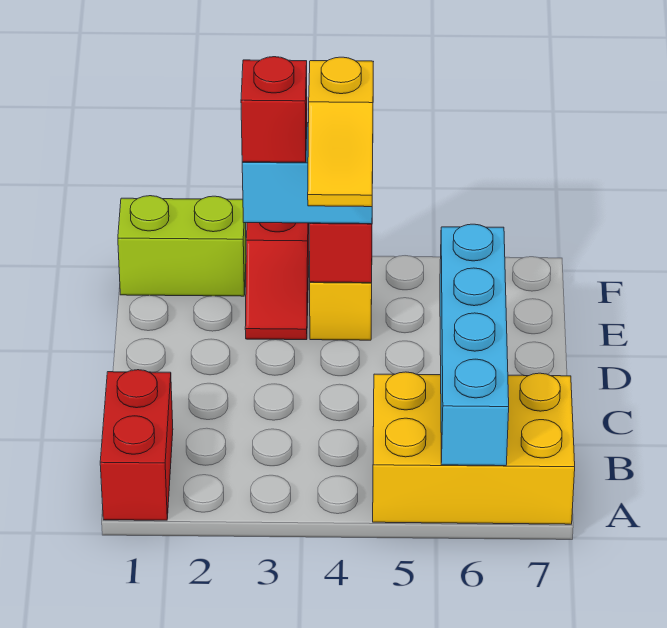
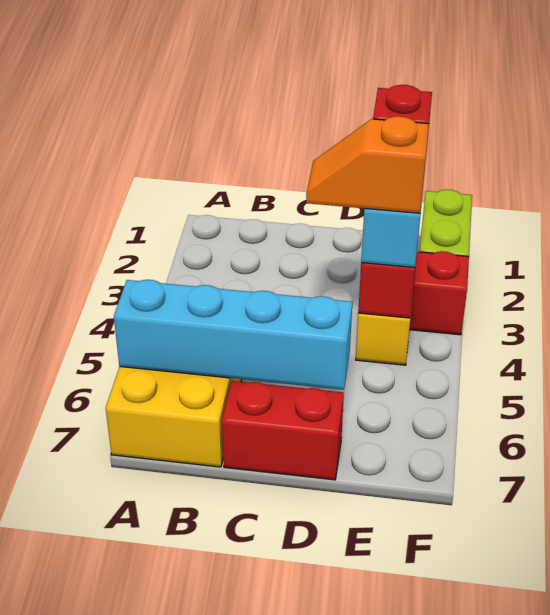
red 1x2 brick [100,370,173,520] -> red 1x2 brick moved to [222,381,344,480]
yellow 1x2 slope [308,57,373,207] -> orange 1x2 slope [306,116,429,213]

